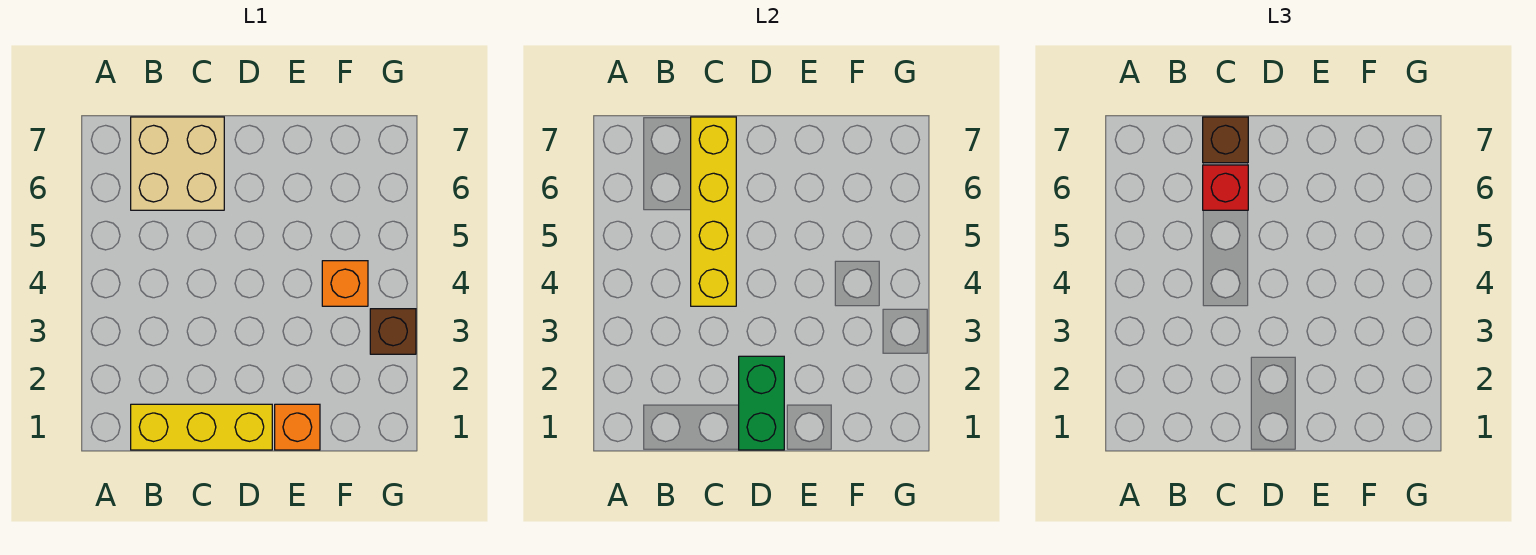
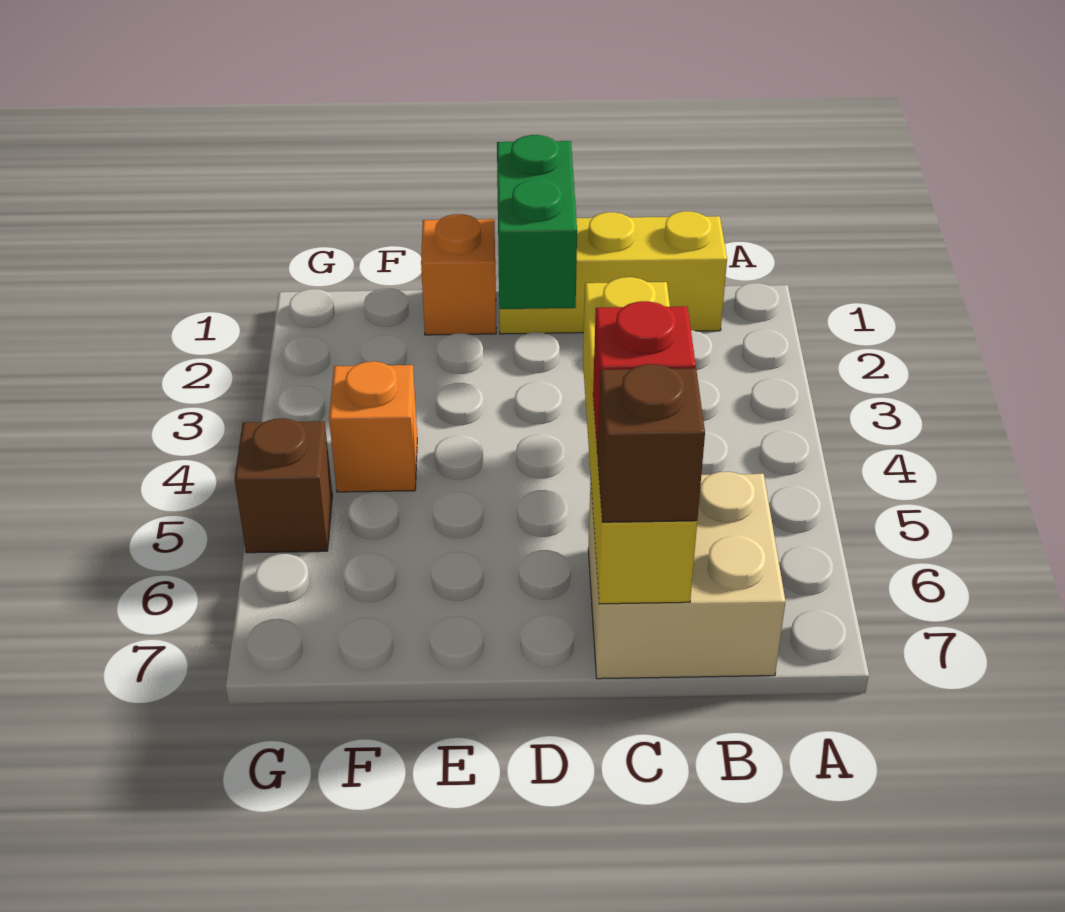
brown 1x1 brick [370,309,416,354] -> brown 1x1 brick moved to [235,418,332,553]

